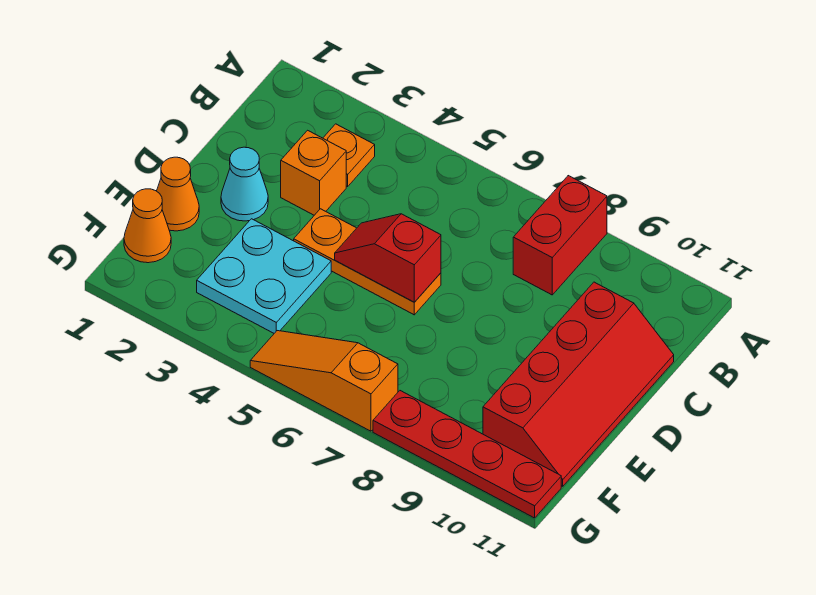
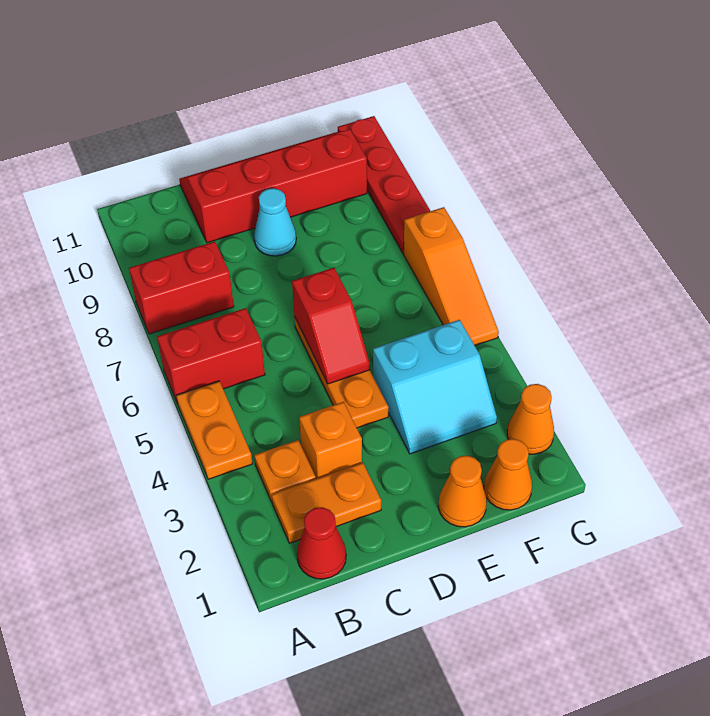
none -> orange 1x2 plate [176,381,252,479]
none -> red 1x2 brick [157,308,265,404]
none -> red 1x1 cone [297,507,346,579]
none -> orange 1x2 plate [272,463,381,543]
cyan 1x1 cone [221,147,268,221] -> cyan 1x1 cone moved to [254,188,296,256]
cyan 2x2 plate [197,219,331,333] -> cyan 2x2 slope [373,320,497,454]
none -> orange 1x1 cone [507,384,554,454]

